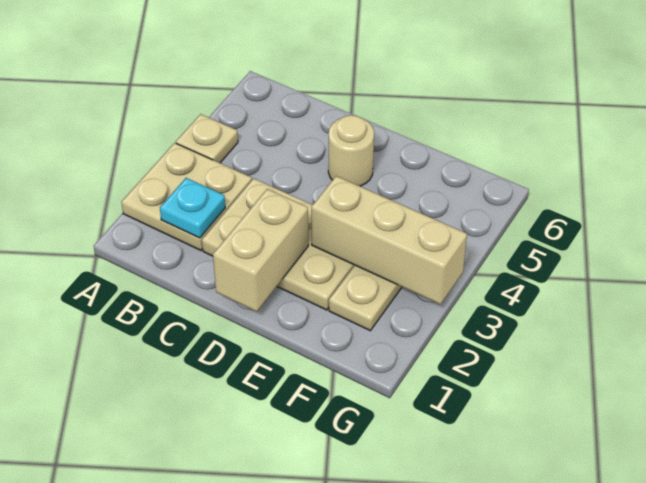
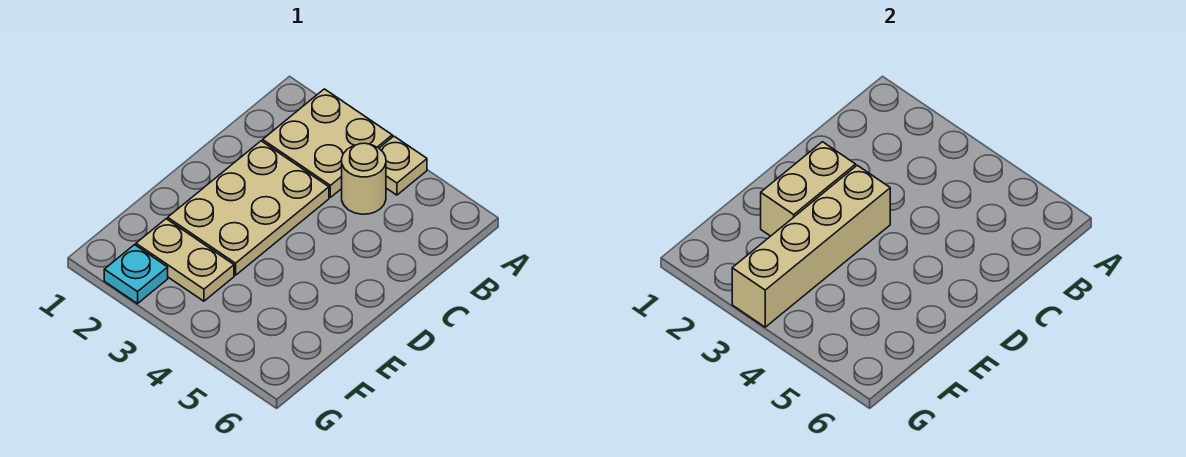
cyan 1x1 plate [160,178,225,238] -> cyan 1x1 plate moved to [104,245,168,304]
tan 1x2 brick [213,189,308,311] -> tan 1x2 brick turned to [761,142,856,236]
tan 1x1 round brick [328,115,374,186] -> tan 1x1 round brick moved to [342,143,386,214]
tan 1x3 brick [311,176,467,304] -> tan 1x4 brick [732,165,890,327]

